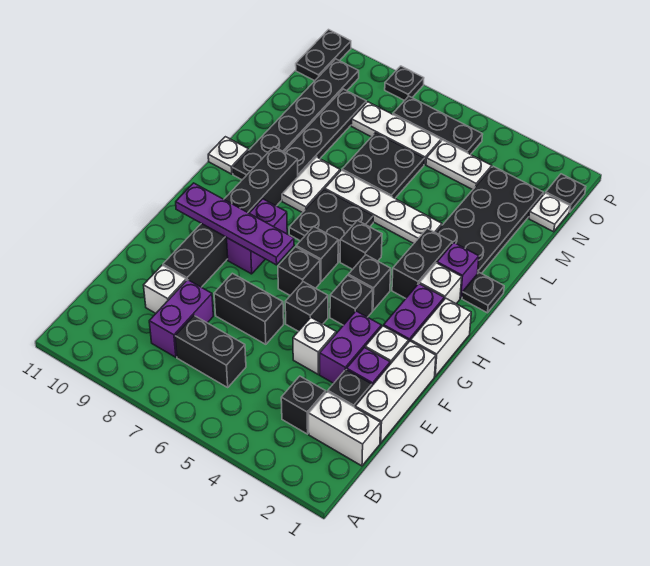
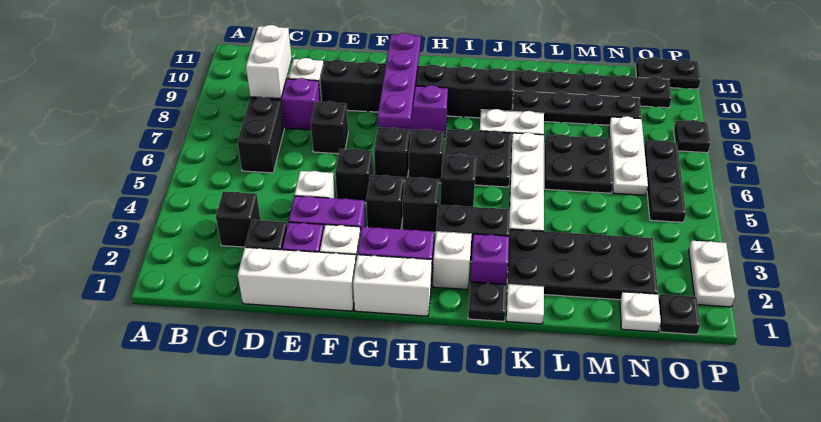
white 1x2 brick [309,392,381,466] -> white 1x2 brick moved to [246,25,292,99]
black 1x2 brick [214,273,284,344] -> black 1x1 brick [311,101,348,154]
white 1x1 plate [208,137,249,174] -> white 1x1 plate moved to [506,284,544,324]
white 1x2 plate [426,140,492,190] -> white 1x2 plate moved to [689,241,735,307]

